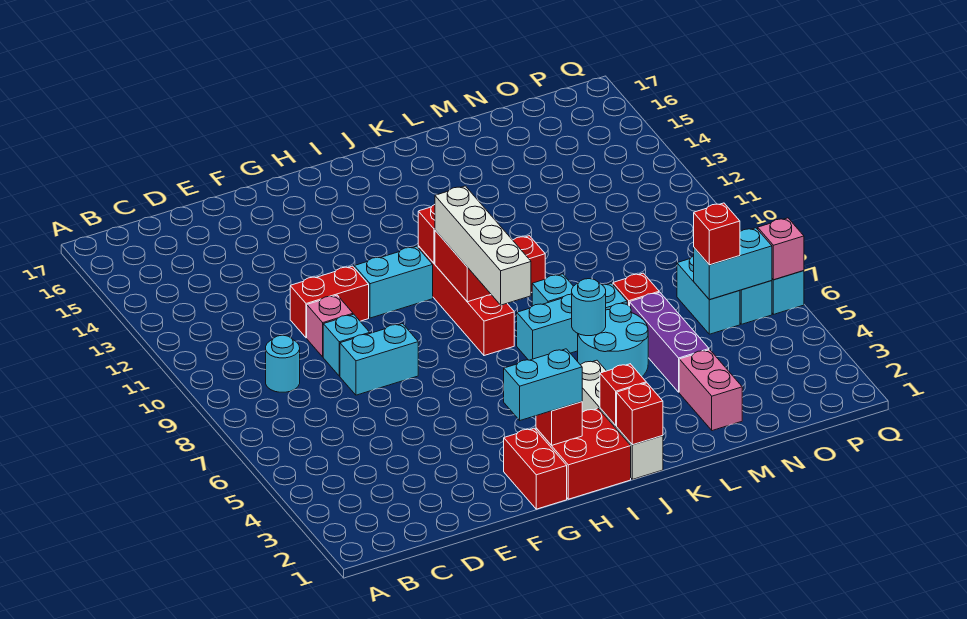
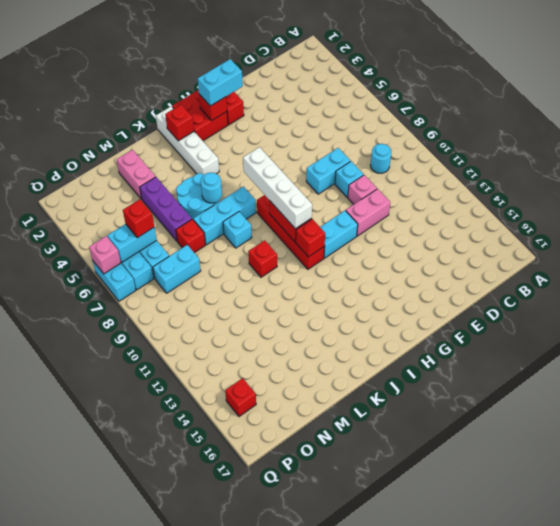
red 1x2 brick [290,266,369,338] -> pink 1x2 brick [346,189,390,236]
red 1x1 brick [617,383,663,445] -> red 1x1 brick moved to [225,378,256,417]
none -> cyan 1x2 brick [153,245,201,293]

